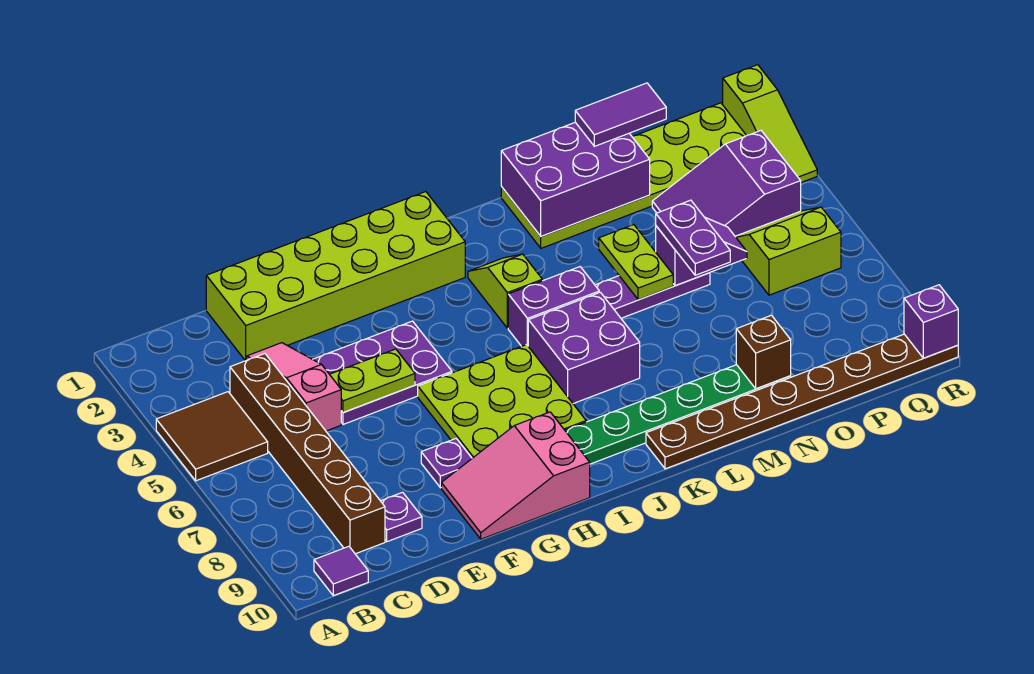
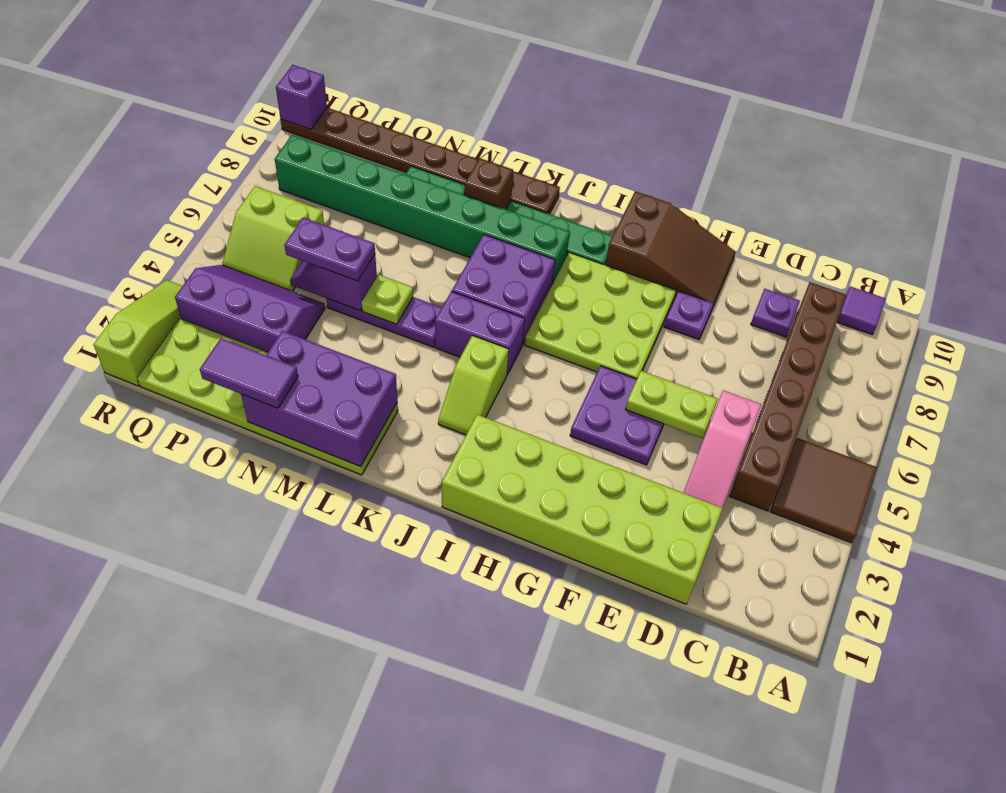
purple 2x3 plate [313,321,452,424] -> purple 2x2 plate [570,366,664,465]
pink 2x3 slope [441,412,590,539] -> brown 2x3 slope [606,191,736,308]
none -> green 1x8 brick [275,135,570,282]
lime 1x2 plate [599,225,673,300] -> lime 1x1 plate [361,275,413,324]
purple 1x2 plate [656,200,730,275] -> purple 1x2 plate turned to [284,218,375,281]
brown 1x1 brick [736,315,791,389] -> brown 1x1 brick moved to [464,158,513,209]
purple 2x3 slope [652,131,801,236] -> purple 2x3 slope turned to [175,265,325,352]

